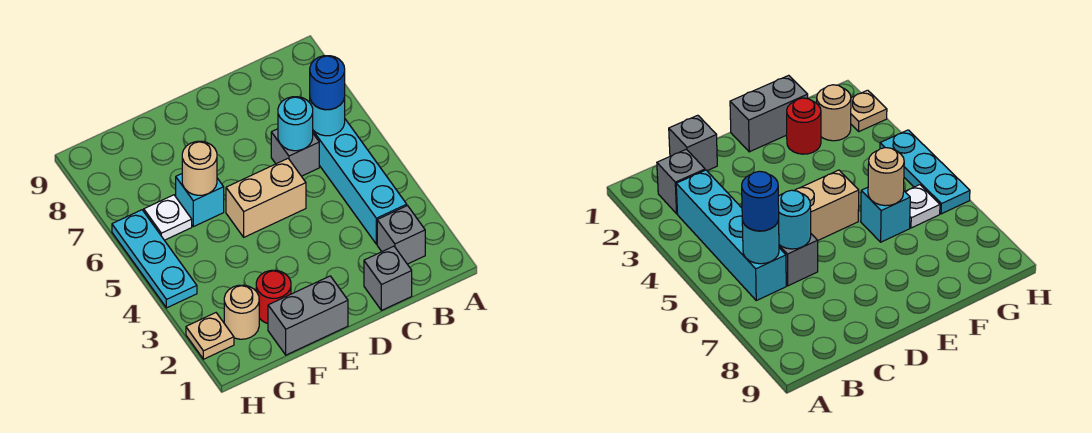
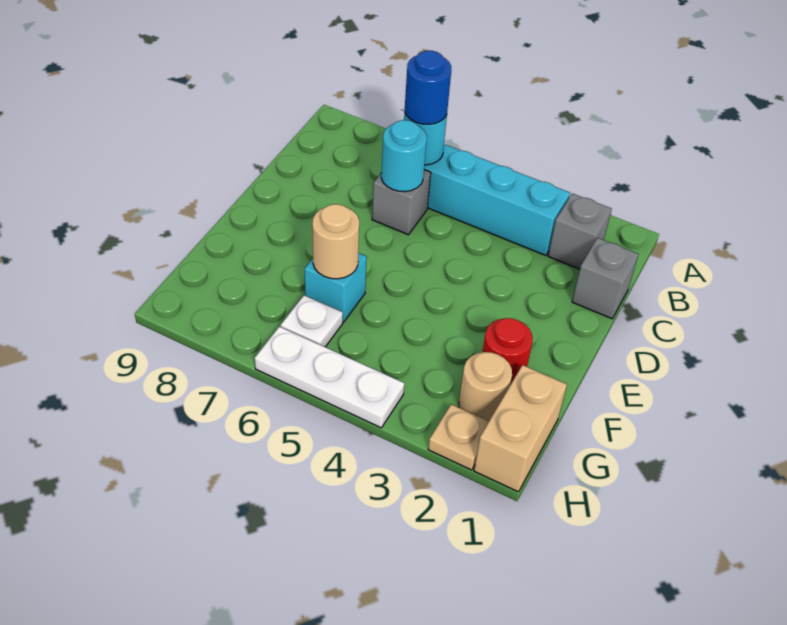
tan 1x2 brick [226,159,306,237] -> tan 1x2 brick moved to [474,365,567,492]
grey 1x2 brick [268,276,348,355] -> none
cyan 1x3 plate [112,210,197,308] -> white 1x3 plate [255,327,404,428]

